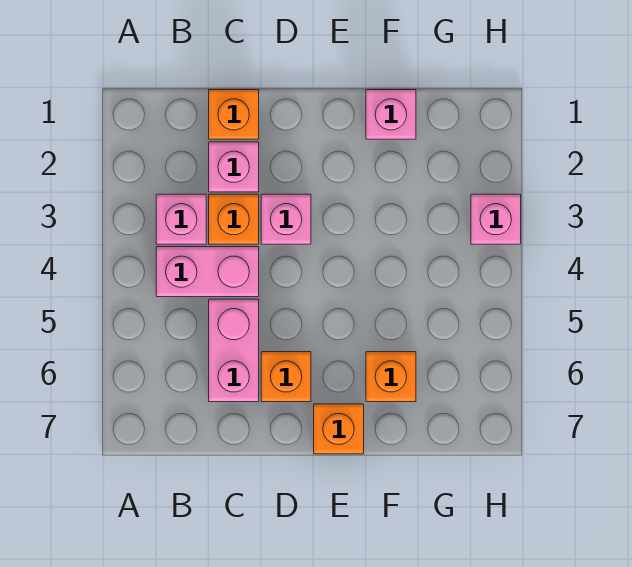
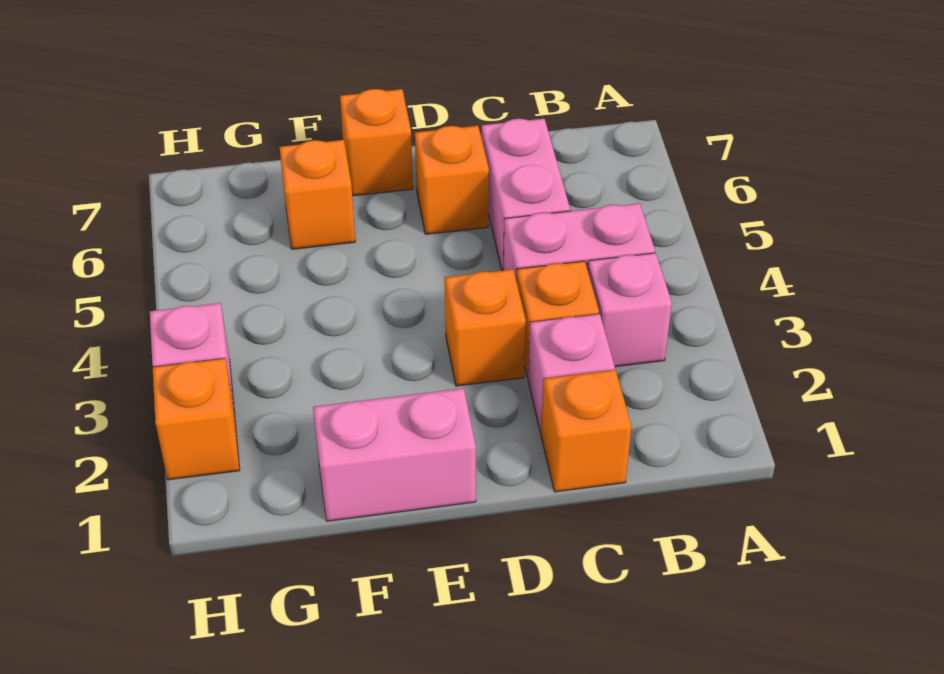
pink 1x1 brick [261,194,311,244] -> orange 1x1 brick [445,269,526,386]
pink 1x1 brick [366,90,416,139] -> pink 1x2 brick [313,388,476,521]
none -> orange 1x1 brick [153,358,240,480]

